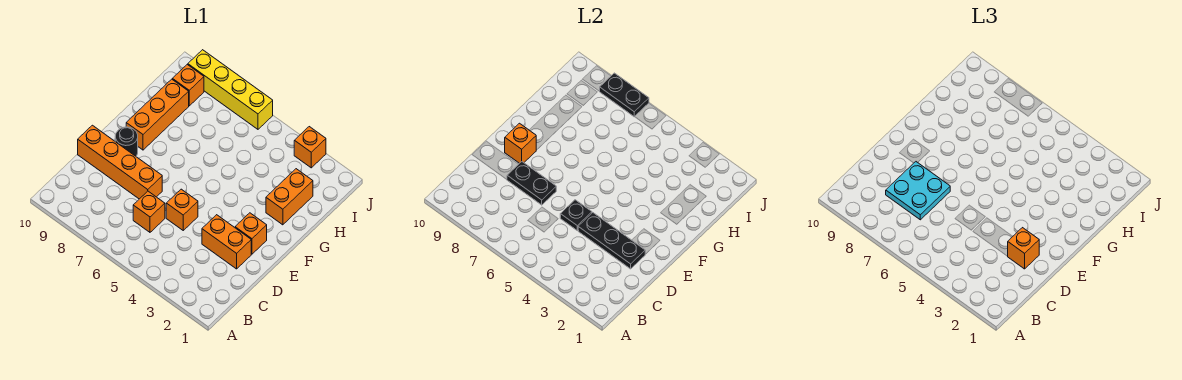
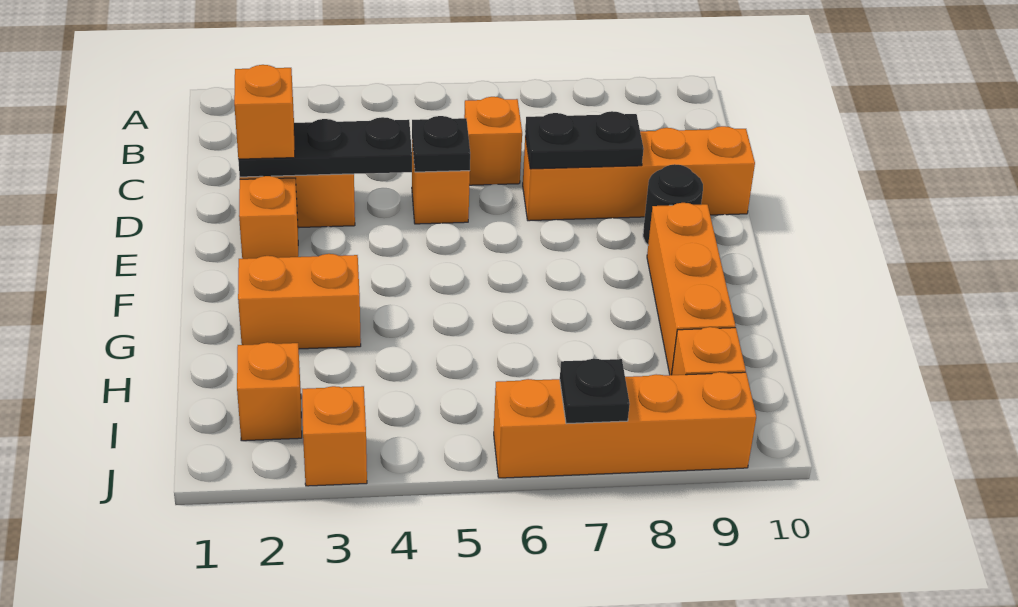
cyan 2x2 plate [886,162,950,220] -> none
orange 1x1 brick [505,123,536,163] -> orange 1x1 brick moved to [237,342,302,441]
orange 1x2 brick [266,169,313,225] -> orange 1x2 brick turned to [238,254,361,349]
yellow 1x4 brick [188,50,273,129] -> orange 1x4 brick [494,372,756,478]
black 1x2 plate [599,73,649,117] -> black 1x1 plate [560,359,630,424]

